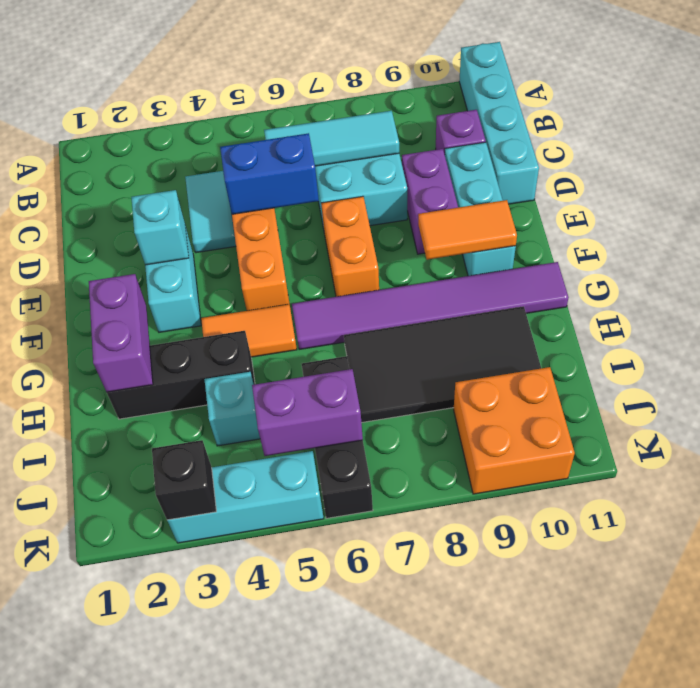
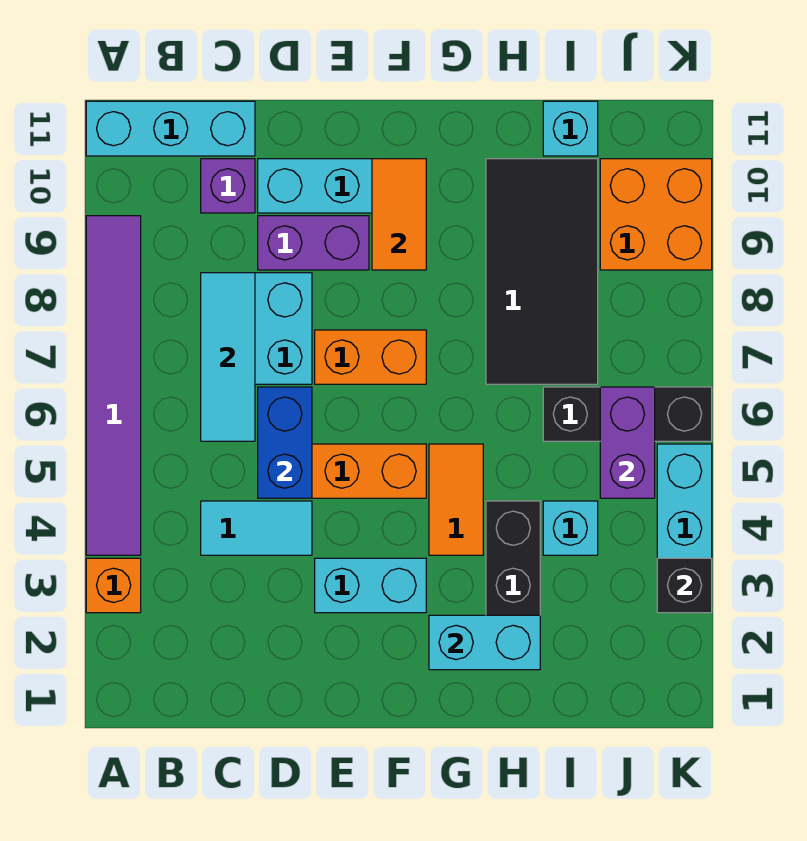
none -> orange 1x1 brick [86,558,141,613]
cyan 1x4 brick [459,42,539,204] -> cyan 1x3 brick [86,101,255,156]
cyan 1x1 brick [131,190,189,265] -> cyan 1x1 brick moved to [543,101,598,156]
purple 1x2 brick [89,274,153,392] -> cyan 1x2 brick [429,615,540,670]
purple 1x6 tile [292,262,569,350] -> purple 1x6 tile moved to [86,216,141,555]

